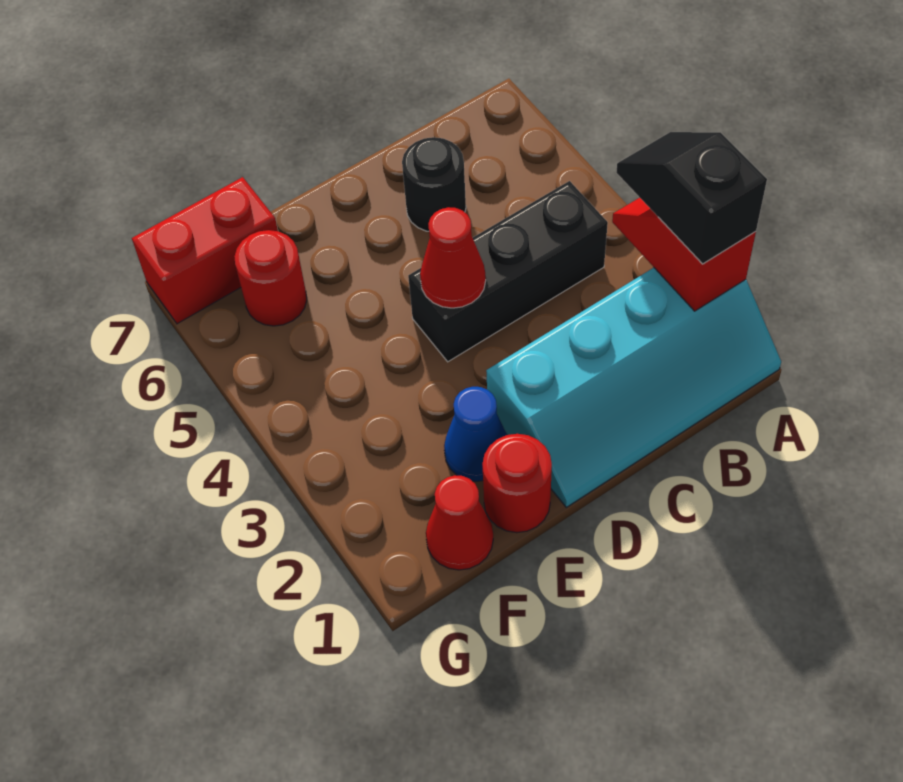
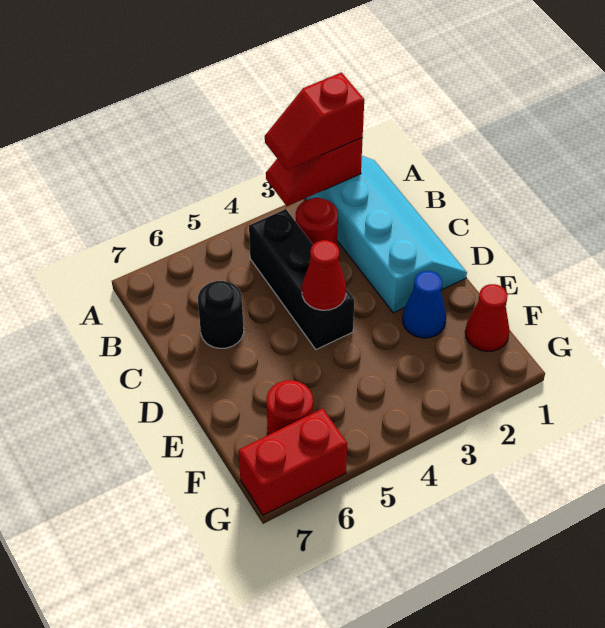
black 1x2 slope [616,132,767,264] -> red 1x2 slope [265,72,364,170]
red 1x1 round brick [483,434,552,533] -> red 1x1 round brick moved to [296,198,338,245]
red 1x2 brick [132,177,278,324] -> red 1x2 brick turned to [238,408,347,515]

